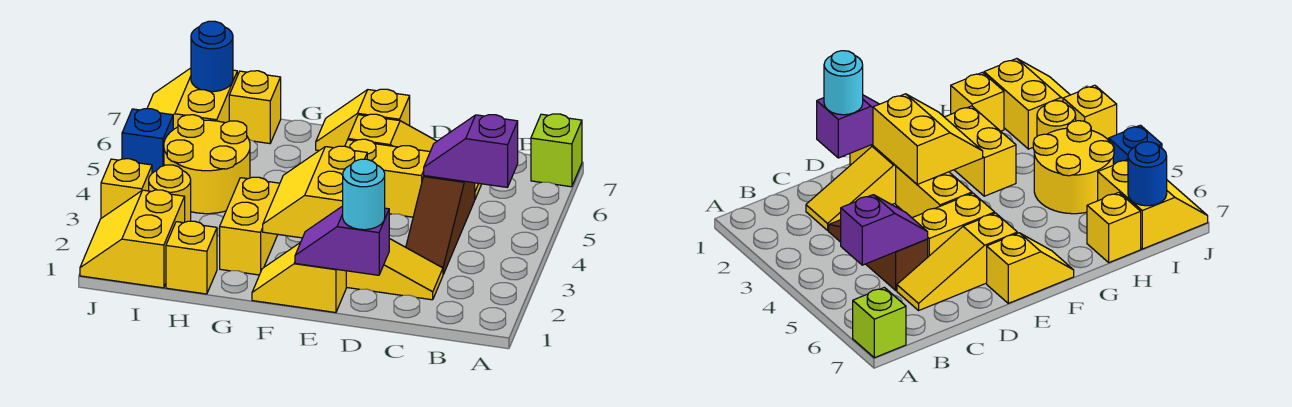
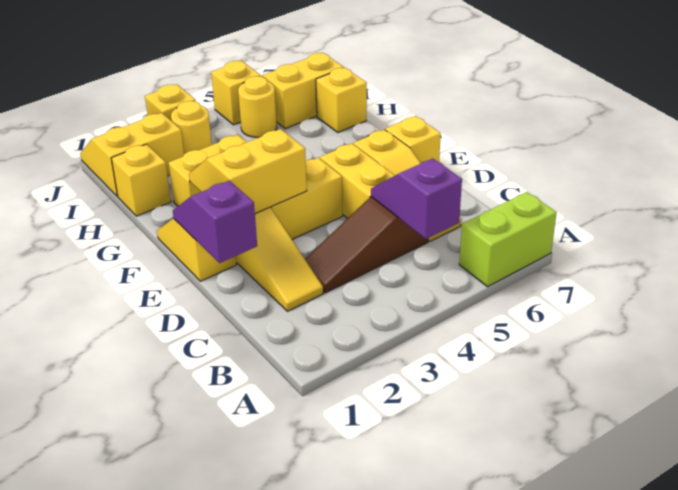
lime 1x1 brick [531,114,582,187] -> lime 1x2 brick [459,192,557,287]
cyan 1x1 round brick [343,159,385,230] -> none
yellow 2x2 round brick [164,115,250,214] -> yellow 1x1 round brick [238,76,277,137]
blue 1x1 round brick [191,21,233,92] -> none
blue 1x1 brick [122,109,173,173] -> yellow 1x1 brick [211,61,261,125]

